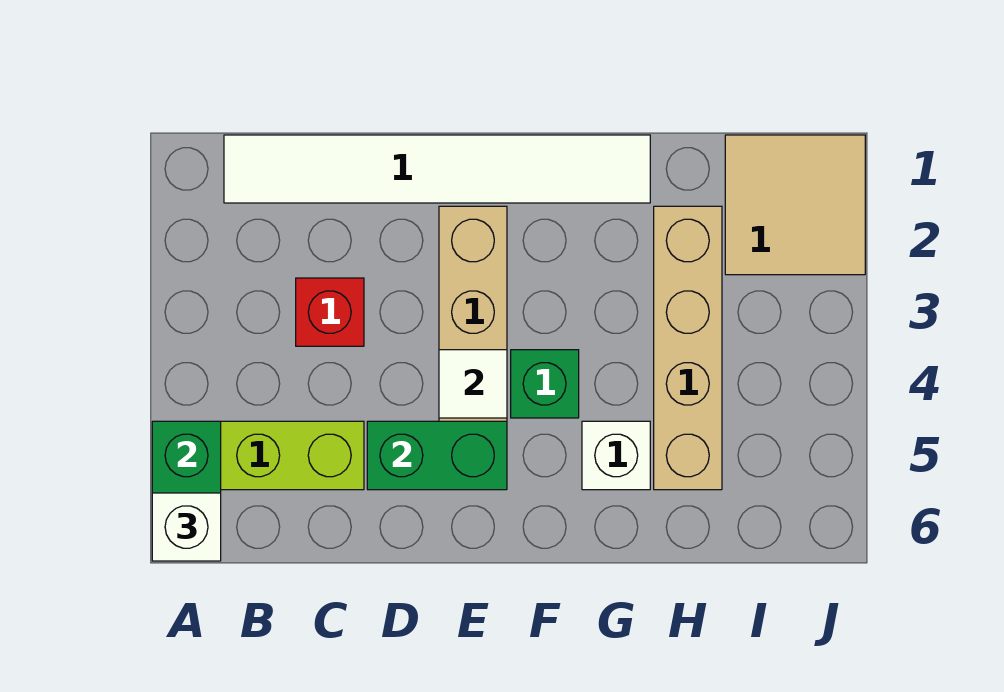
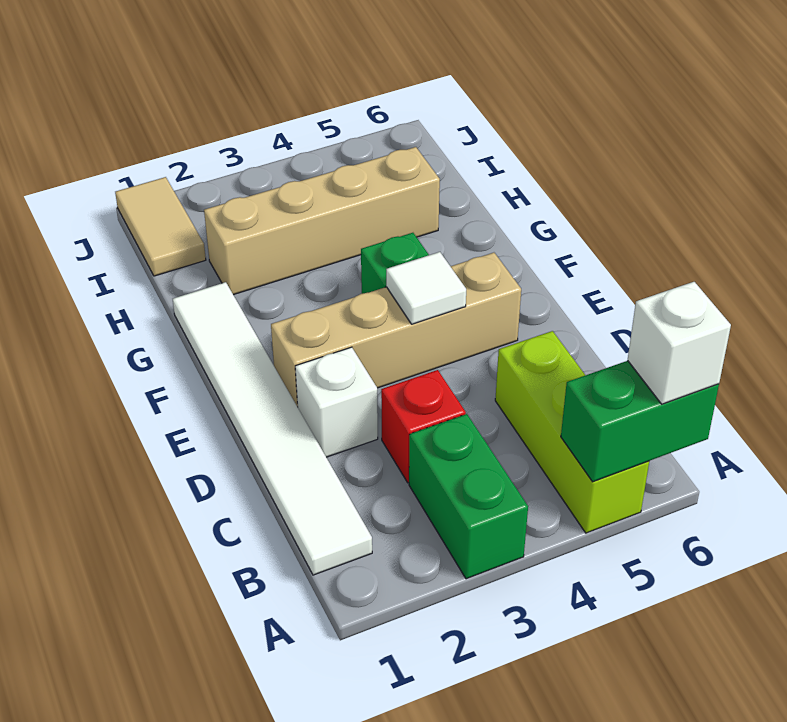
green 1x2 brick [367,421,507,490] -> green 1x2 brick moved to [409,414,528,579]
white 1x1 brick [582,421,650,490] -> white 1x1 brick moved to [295,347,378,457]
tan 2x2 tile [725,135,865,275] -> tan 1x2 tile [115,177,206,276]

